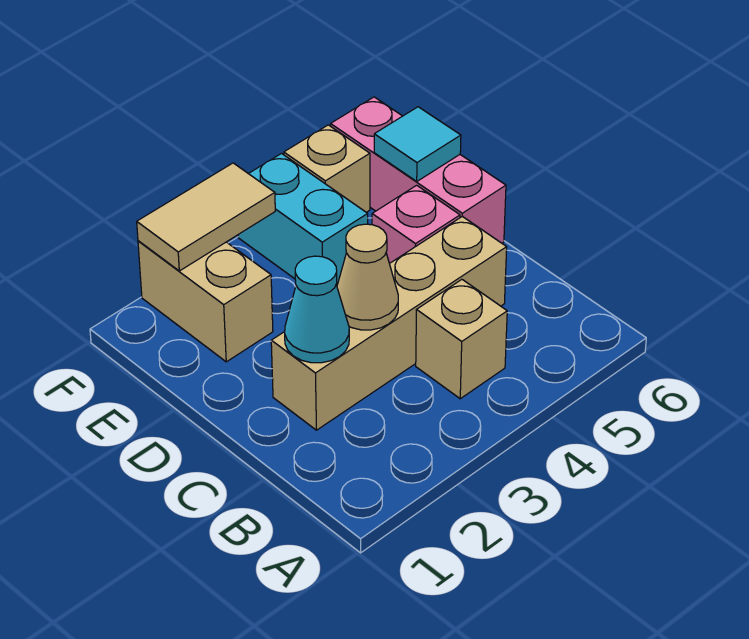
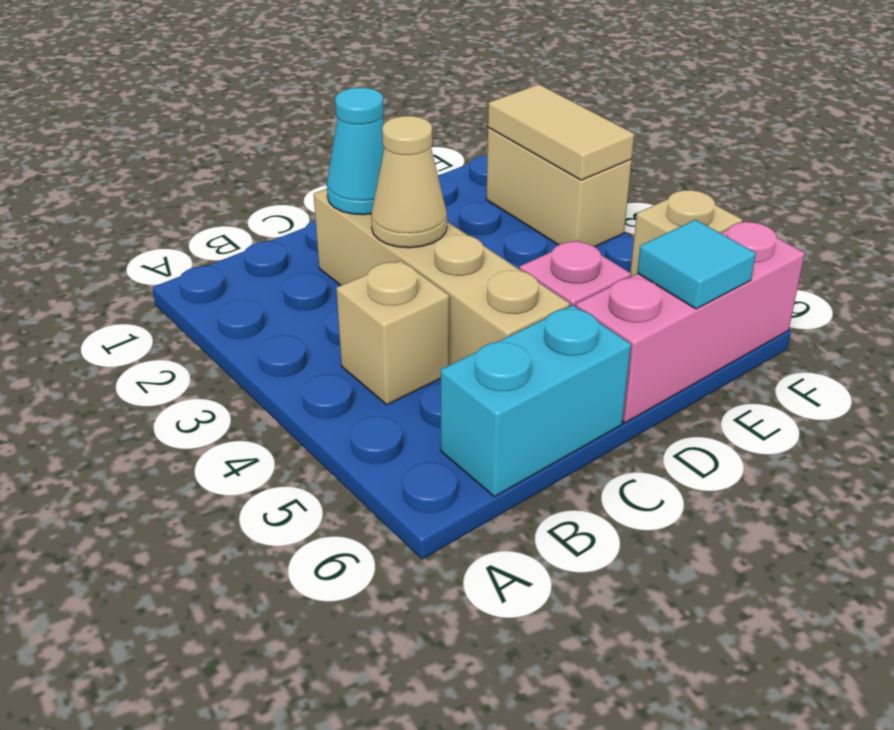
tan 1x2 brick [138,241,273,362] -> tan 1x2 brick turned to [486,128,632,247]
cyan 1x2 brick [238,154,368,285] -> cyan 1x2 brick moved to [441,305,631,497]

